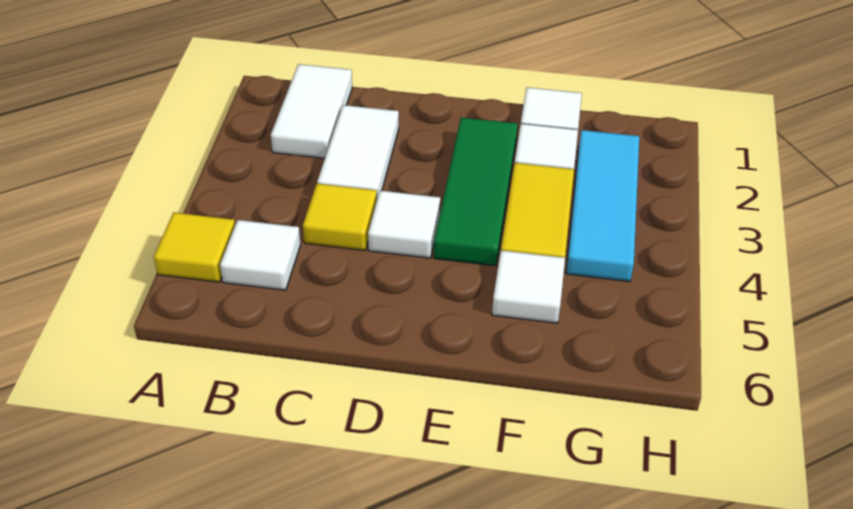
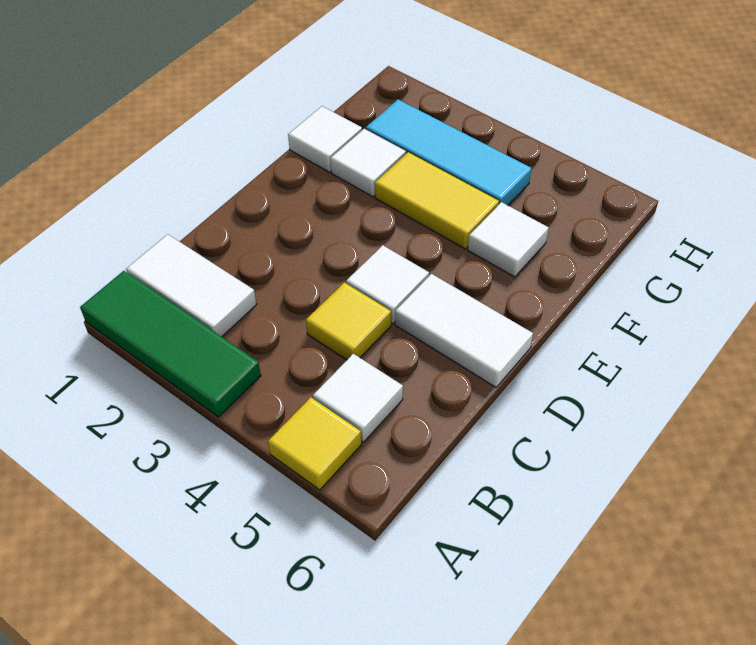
white 1x2 tile [317,105,399,198] -> white 1x2 tile moved to [395,274,533,387]
green 1x3 tile [434,117,518,266] -> green 1x3 tile moved to [80,271,261,417]

